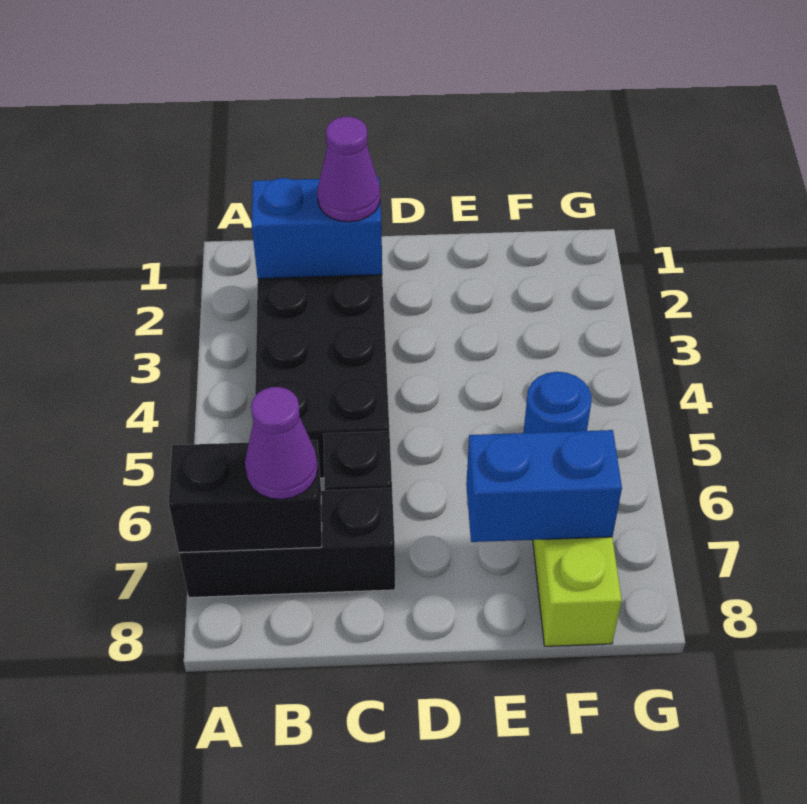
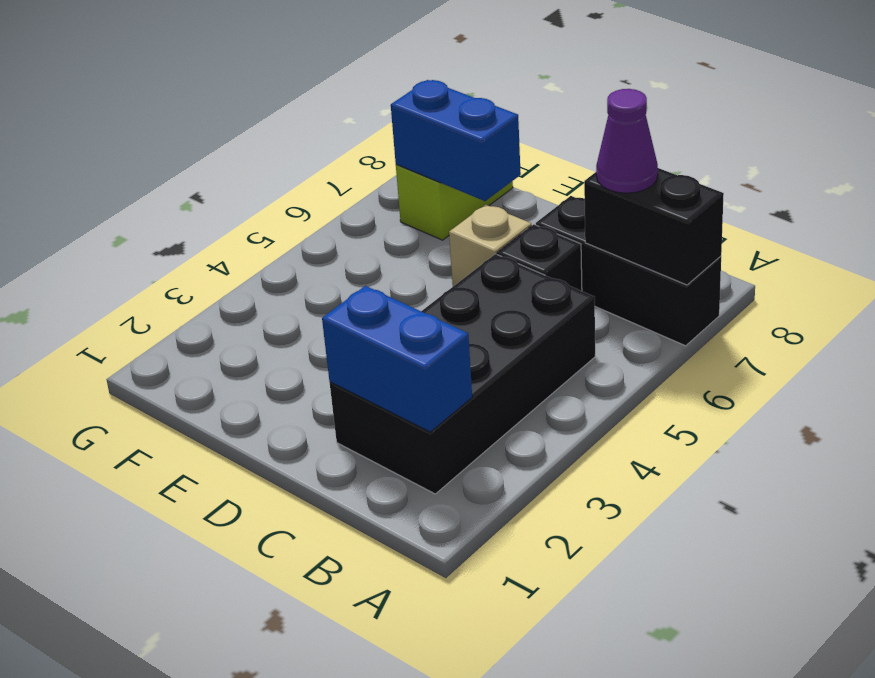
purple 1x1 cone [317,117,380,222] -> none
none -> tan 1x1 brick [449,204,532,286]
blue 1x1 round brick [524,372,592,433] -> none

